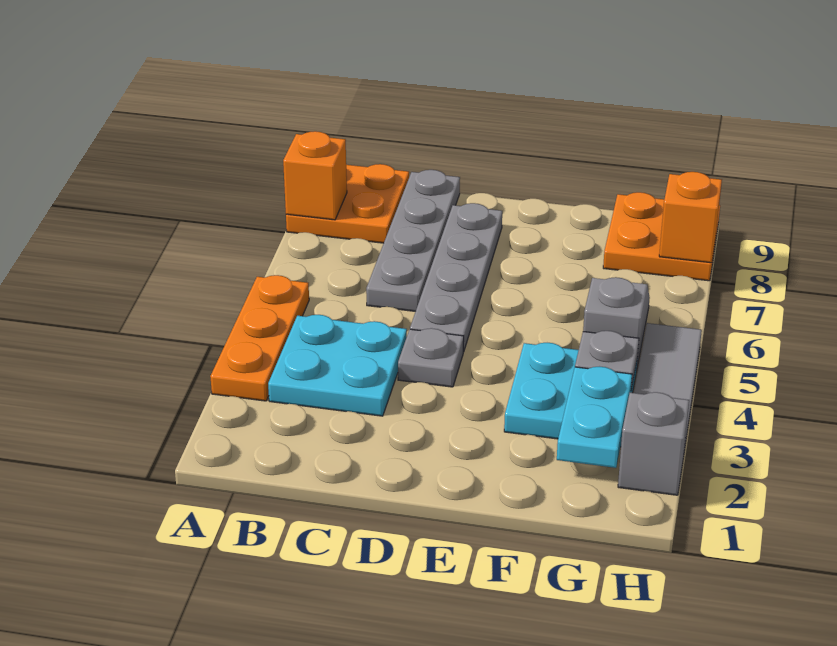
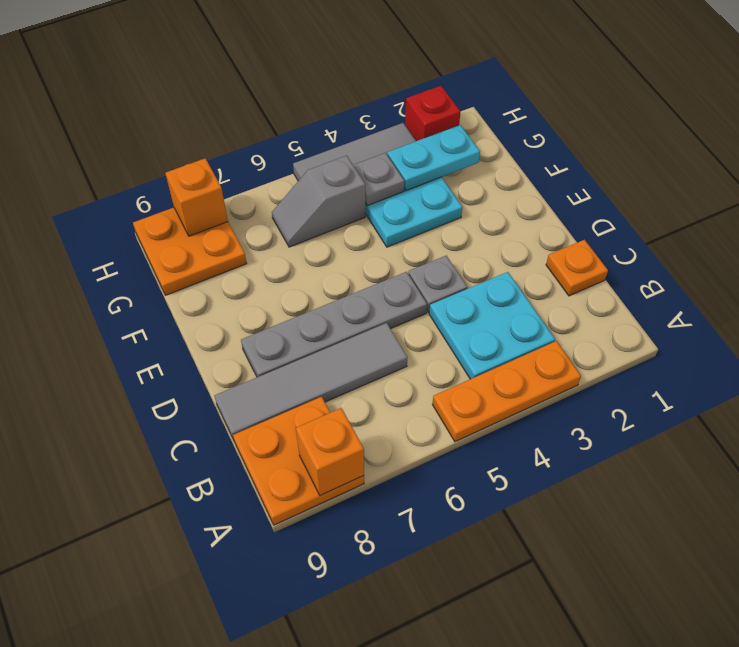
none -> orange 1x1 plate [546,240,608,296]
grey 1x4 plate [366,170,460,311] -> grey 1x4 tile [215,323,408,440]
grey 1x1 brick [618,392,689,495] -> red 1x1 brick [405,86,461,141]

